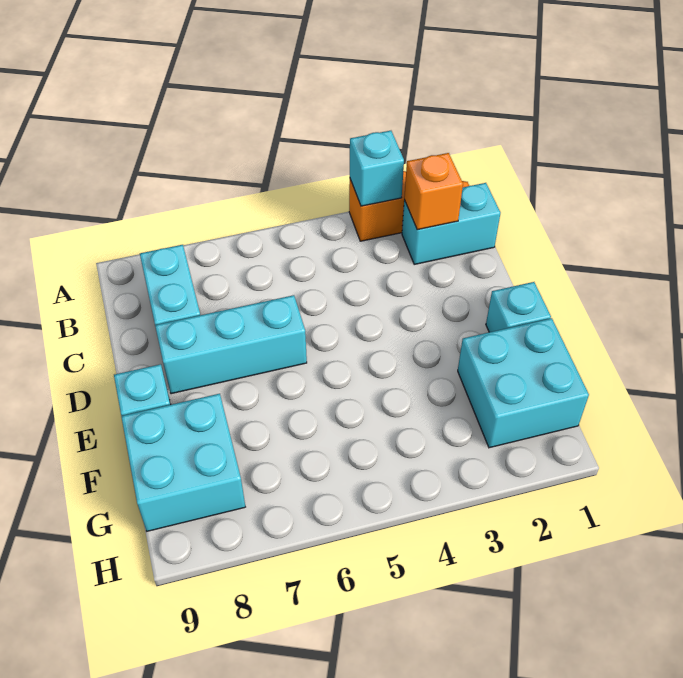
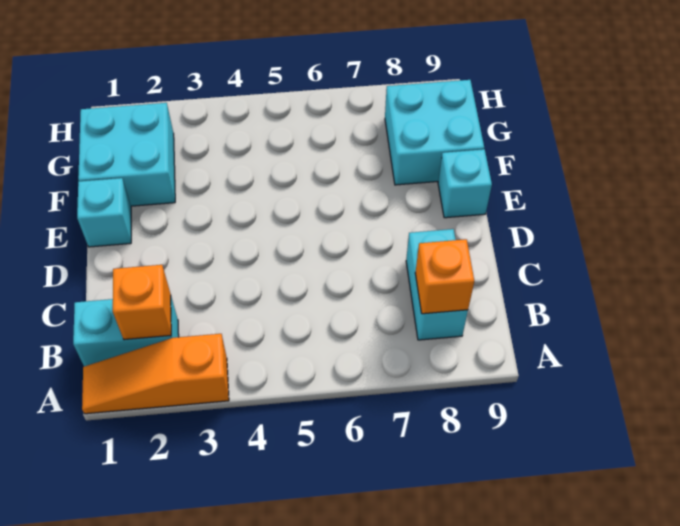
cyan 1x1 brick [350,131,404,206] -> none
none -> orange 1x1 brick [415,239,474,314]
cyan 1x3 brick [155,295,307,394] -> none

